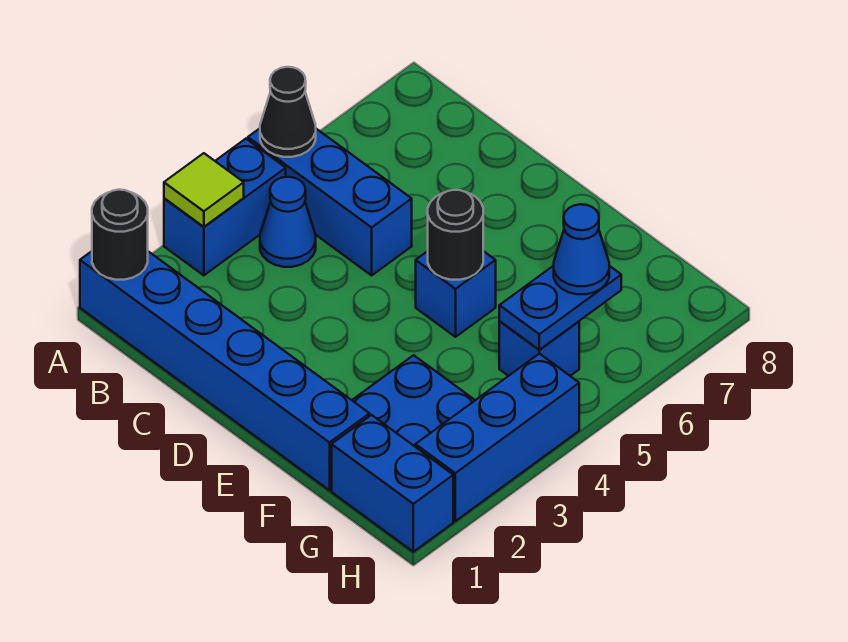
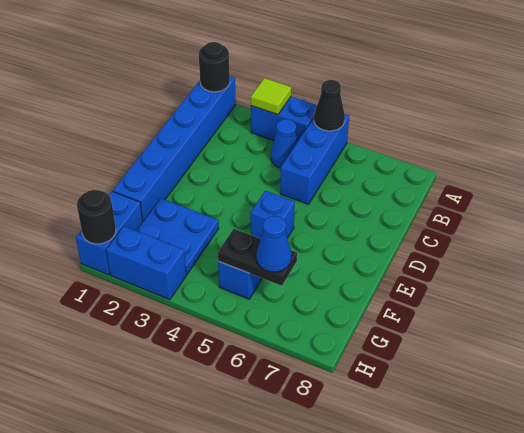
black 1x1 round brick [428,190,483,280] -> black 1x1 round brick moved to [77,190,116,244]
blue 1x2 plate [499,266,621,350] -> black 1x2 plate [218,229,297,286]
blue 1x3 brick [415,354,579,521] -> blue 1x2 brick [106,226,186,300]

